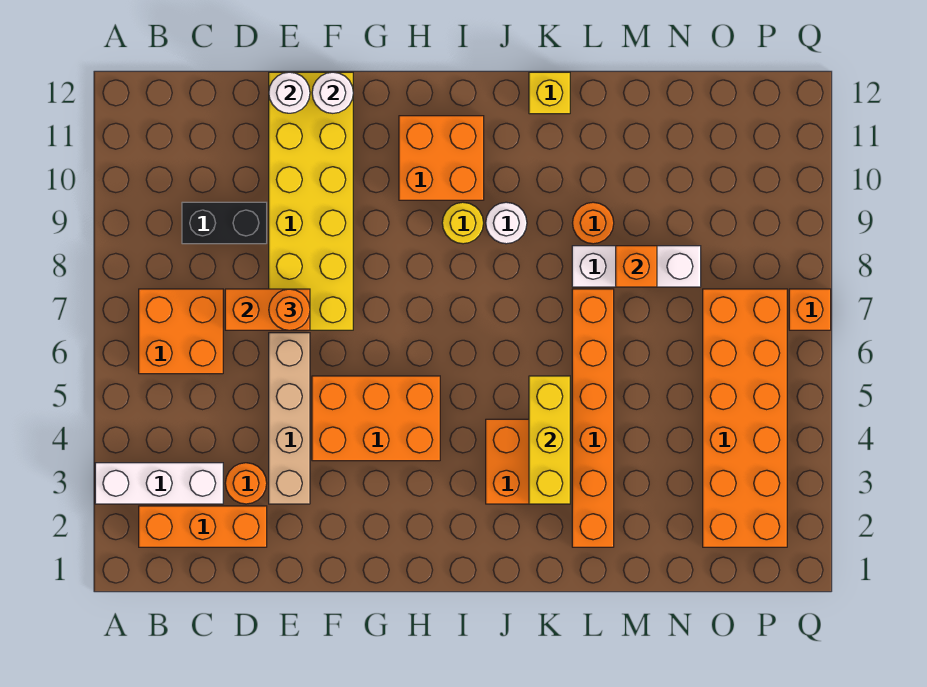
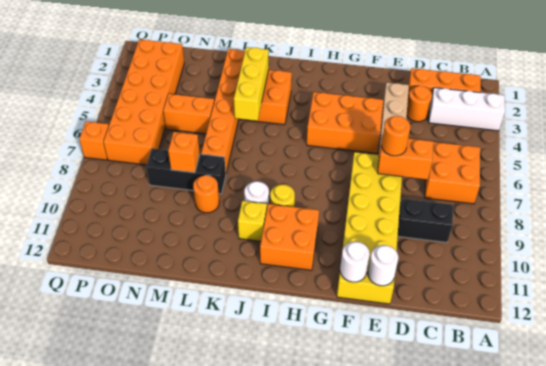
yellow 1x1 brick [529,72,570,114] -> yellow 1x1 brick moved to [238,201,267,241]
white 1x3 brick [572,246,701,287] -> black 1x3 brick [146,149,226,194]
none -> orange 1x2 brick [163,94,214,134]

